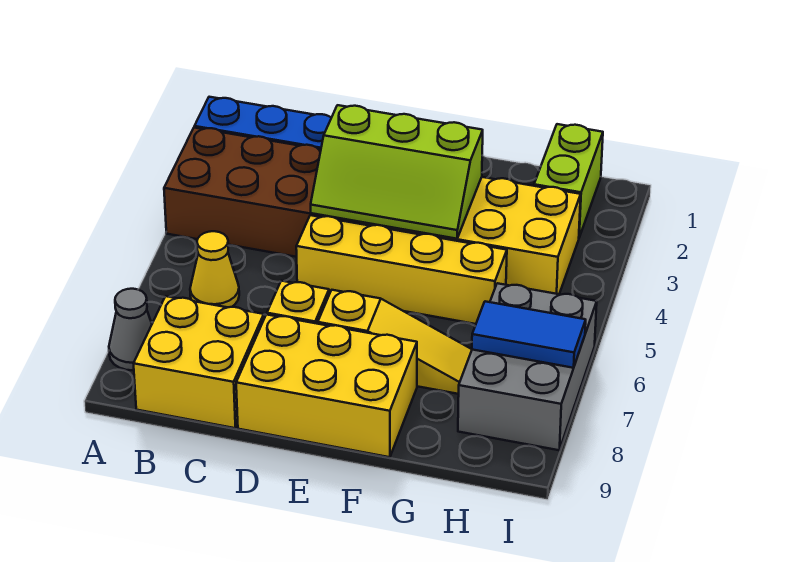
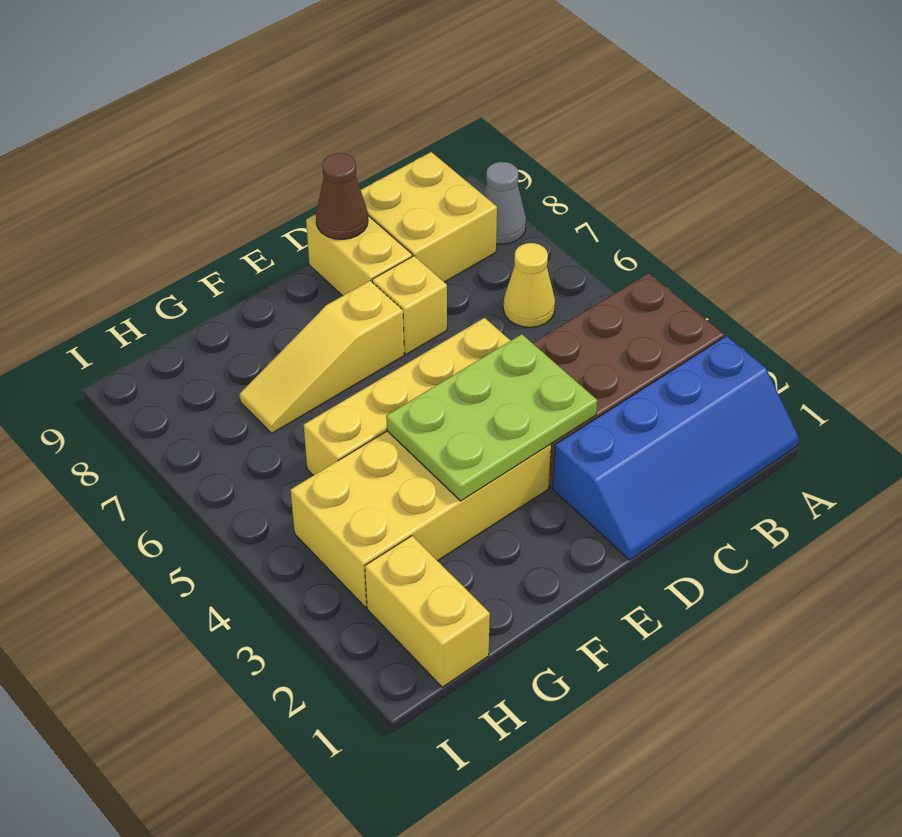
lime 2x3 slope [311,105,483,239] -> lime 2x3 plate [386,334,597,501]
yellow 2x3 brick [236,315,417,457] -> yellow 1x2 brick [306,214,412,296]
none -> brown 1x1 cone [316,153,368,239]
lime 1x2 brick [534,124,603,237] -> yellow 1x2 brick [365,536,490,687]
grey 2x3 brick [458,283,597,450] -> none
blue 1x2 tile [472,301,586,368] -> none

